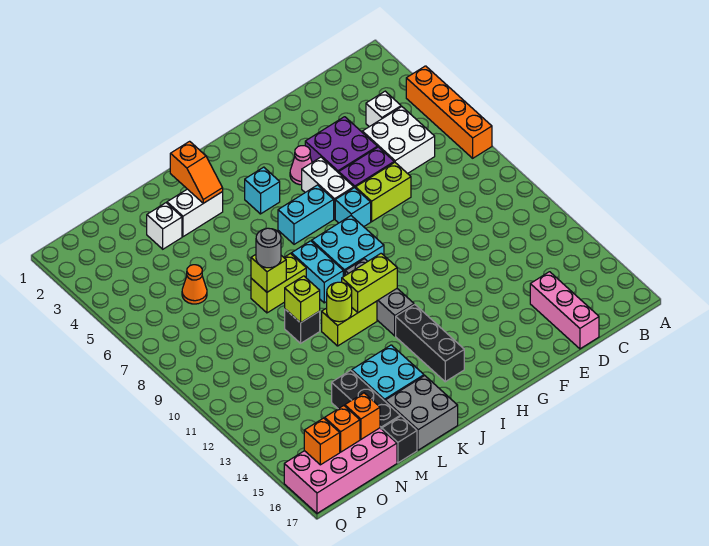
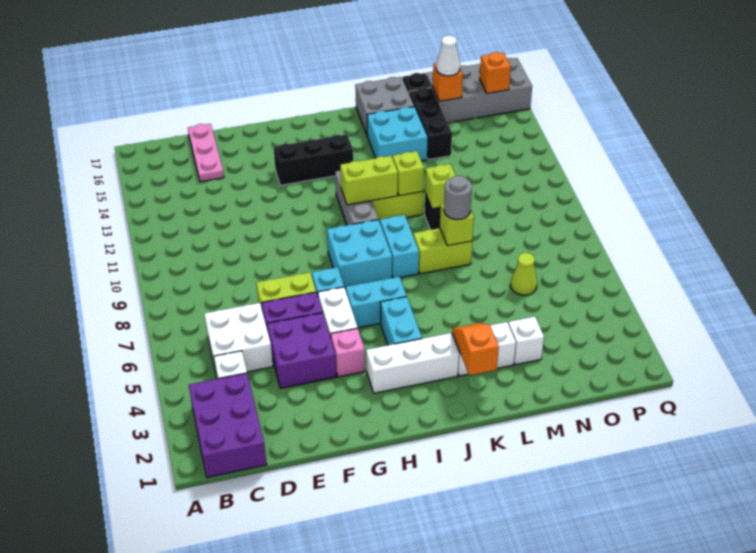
orange 1x4 brick [406,66,492,158] -> none
none -> purple 2x3 brick [189,373,267,477]
pink 1x3 brick [530,272,599,349] -> pink 1x3 plate [188,124,224,182]
pink 1x1 cone [290,146,312,185] -> pink 1x1 brick [331,328,365,377]
none -> white 1x3 brick [366,333,459,393]
cyan 1x1 brick [245,167,280,214] -> cyan 1x2 brick [381,297,422,345]
black 1x3 brick [396,305,464,382] -> black 1x3 brick turned to [274,134,353,185]
lime 1x1 round brick [327,282,352,322] -> lime 1x1 brick [393,151,424,196]
orange 1x1 cone [182,265,207,304] -> lime 1x1 cone [511,253,537,295]
pink 2x4 brick [284,428,397,513] -> grey 2x4 brick [426,58,532,123]
none -> white 1x1 cone [436,35,460,76]
orange 1x1 brick [325,406,360,452] -> none

